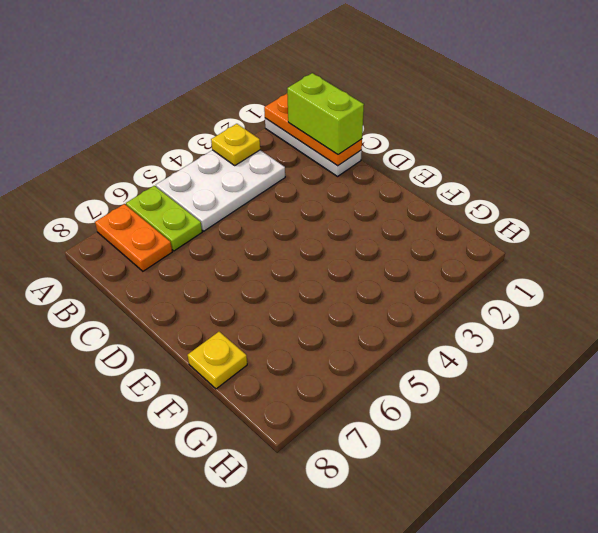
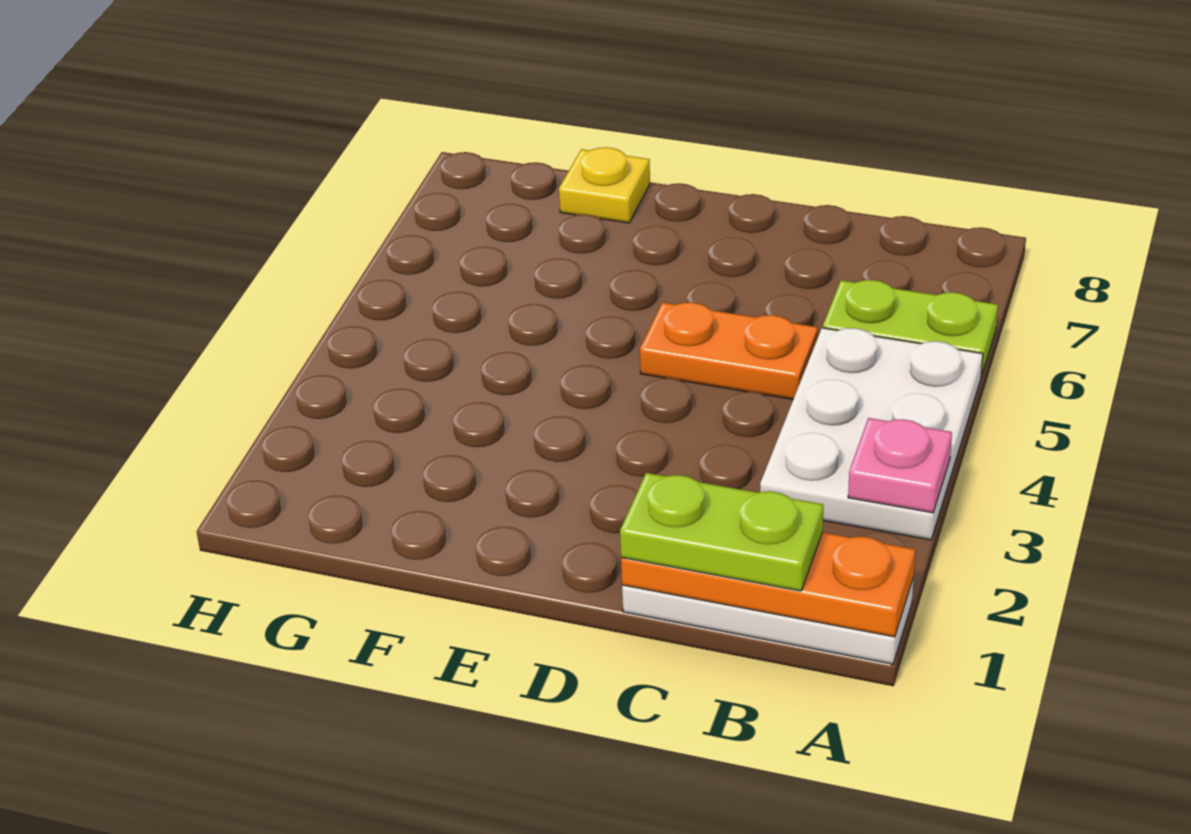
yellow 1x1 plate [211,124,260,165] -> pink 1x1 plate [848,418,952,513]
orange 1x2 plate [95,204,172,271] -> orange 1x2 plate moved to [640,302,818,399]
lime 1x2 brick [287,73,364,155] -> lime 1x2 plate [620,473,824,591]

